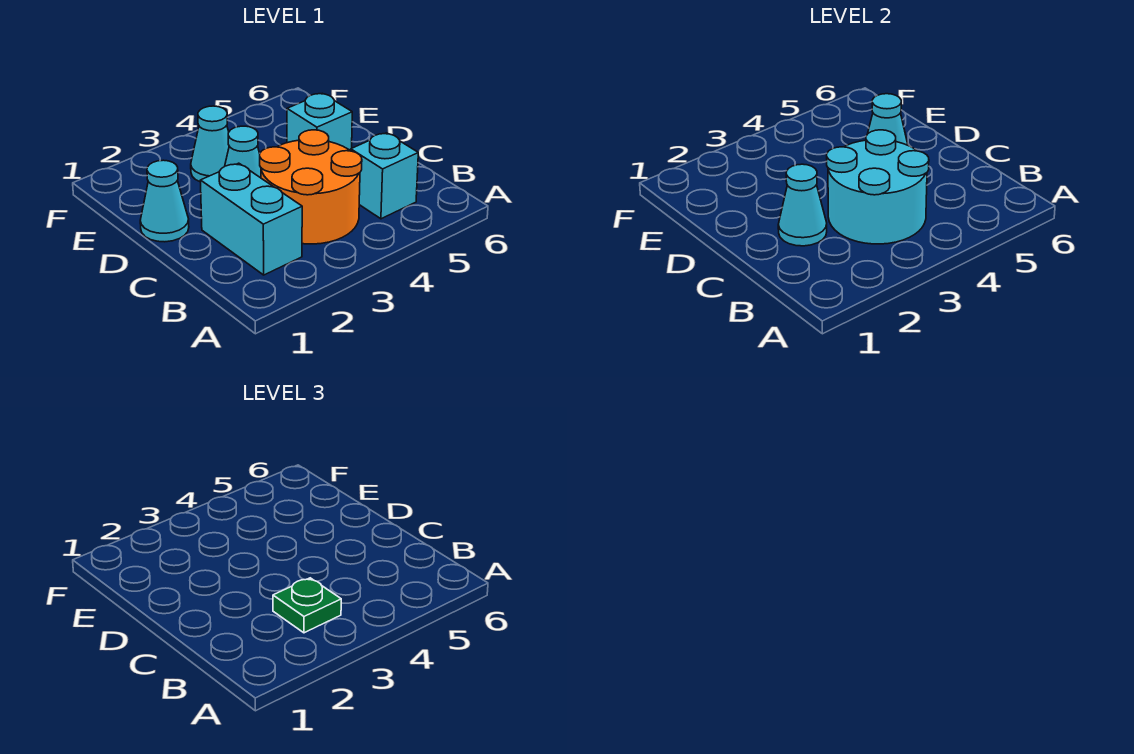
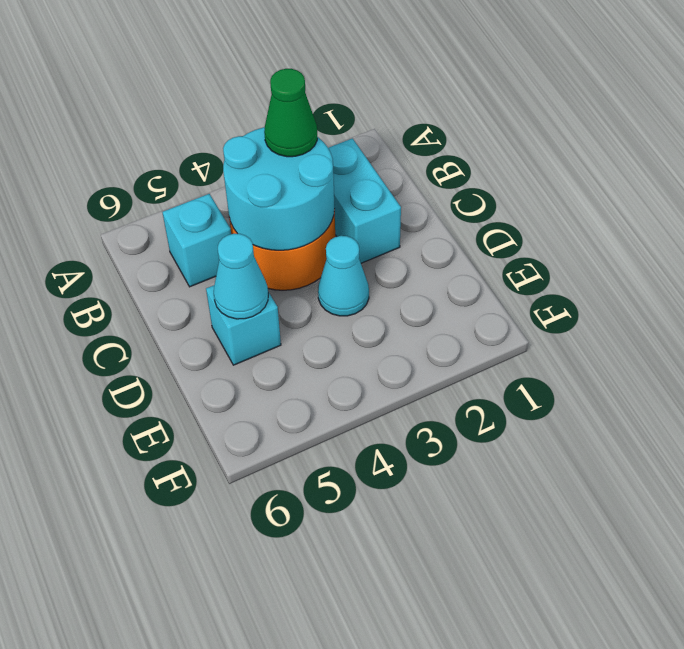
green 1x1 plate [273,578,341,633] -> green 1x1 cone [264,69,317,157]
cyan 1x1 cone [778,164,827,246] -> none
cyan 1x1 cone [140,160,189,242] -> none
cyan 1x1 cone [191,106,229,182] -> none

